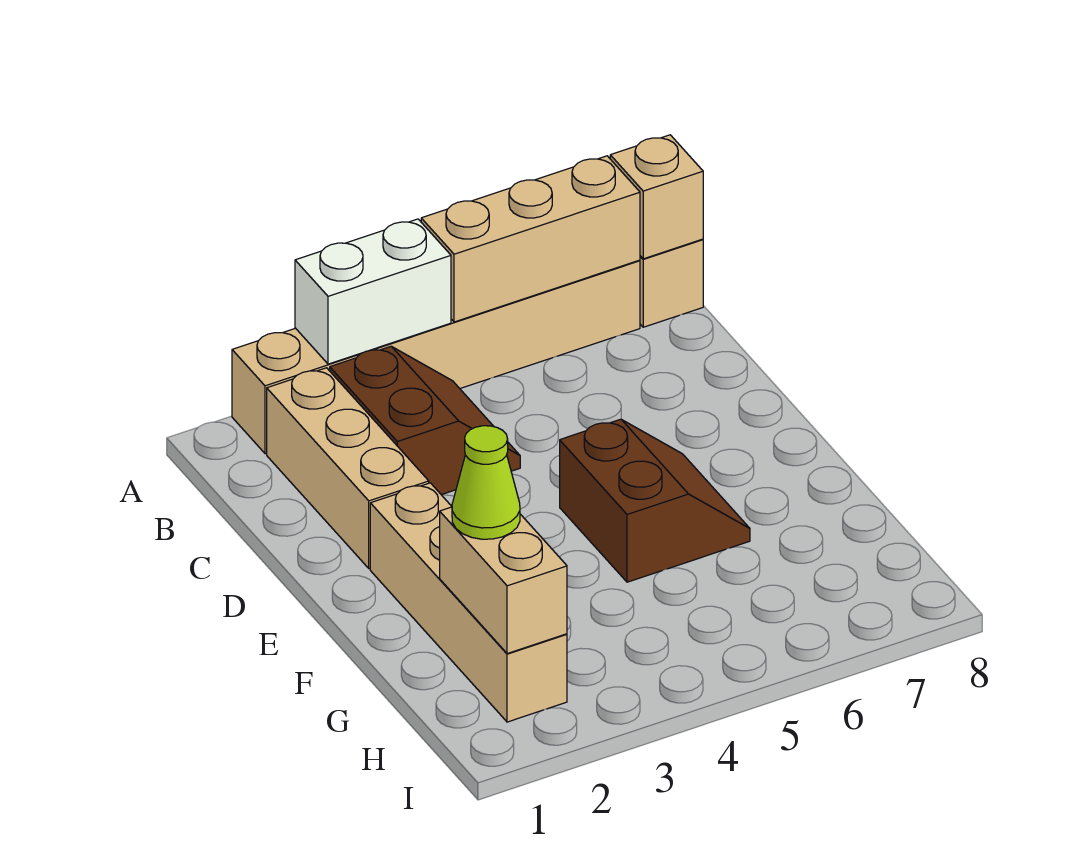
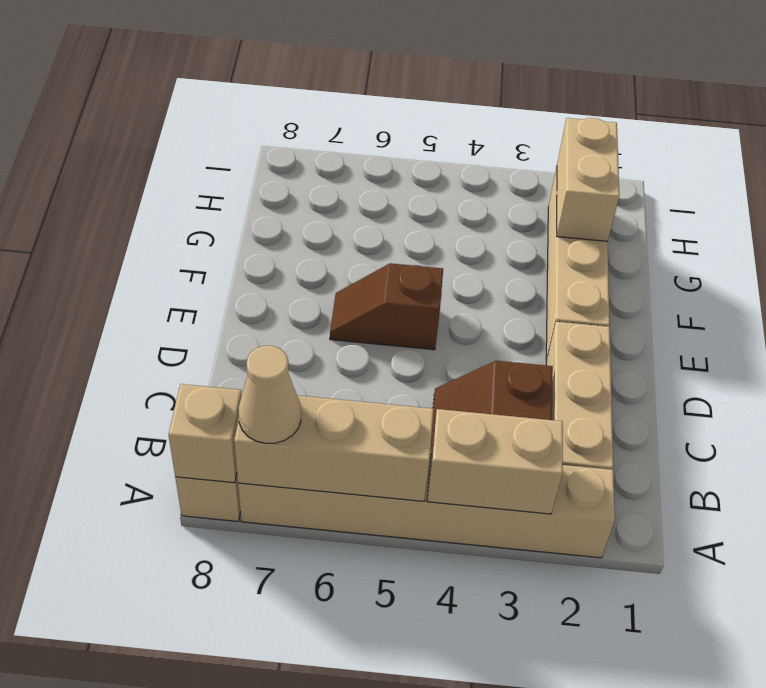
white 1x2 brick [295,219,451,364] -> tan 1x2 brick [427,409,563,514]
none -> tan 1x1 cone [239,346,301,443]
brown 2x2 slope [560,419,750,582] -> brown 1x2 slope [330,263,443,350]
lime 1x1 cone [452,426,520,539] -> none

